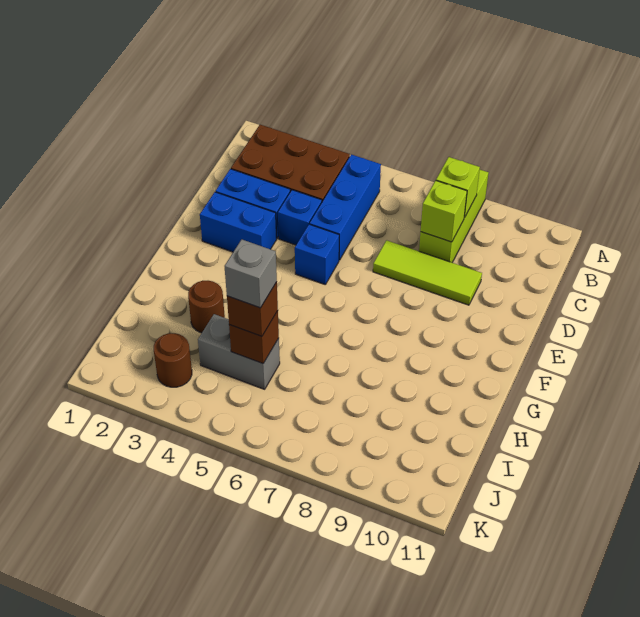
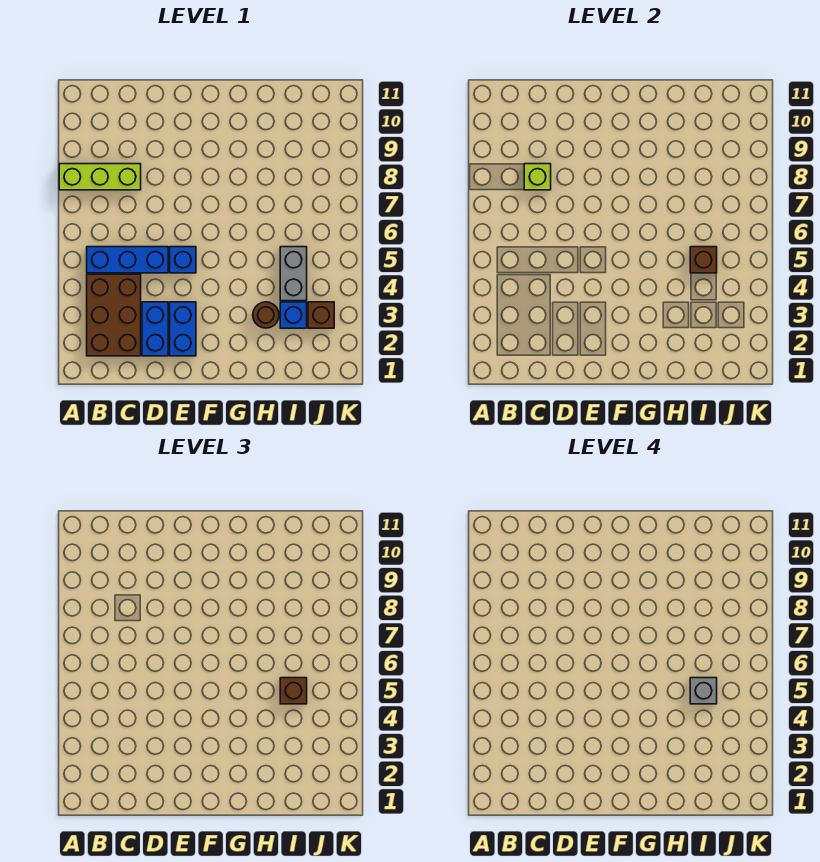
lime 1x1 brick [436,157,480,217] -> none
blue 1x1 brick [278,190,322,245] -> blue 1x1 brick moved to [280,302,307,328]
lime 1x3 tile [373,240,482,305] -> none
brown 1x1 round brick [154,333,192,387] -> brown 1x1 brick [308,302,334,328]

